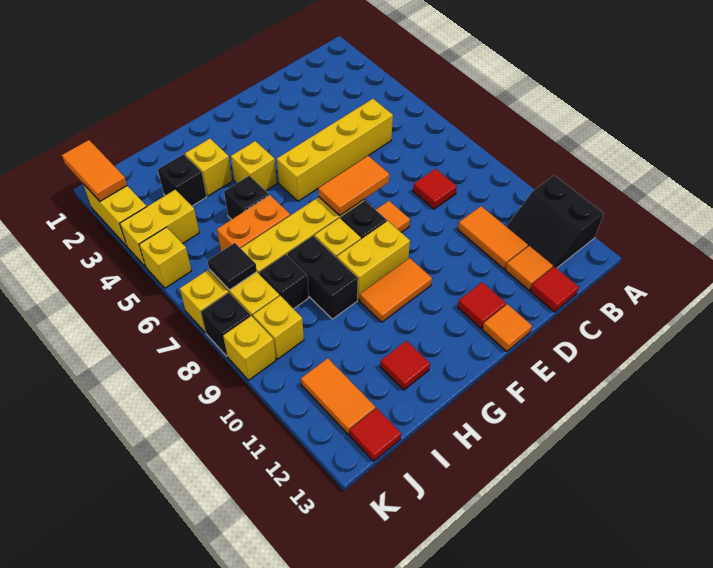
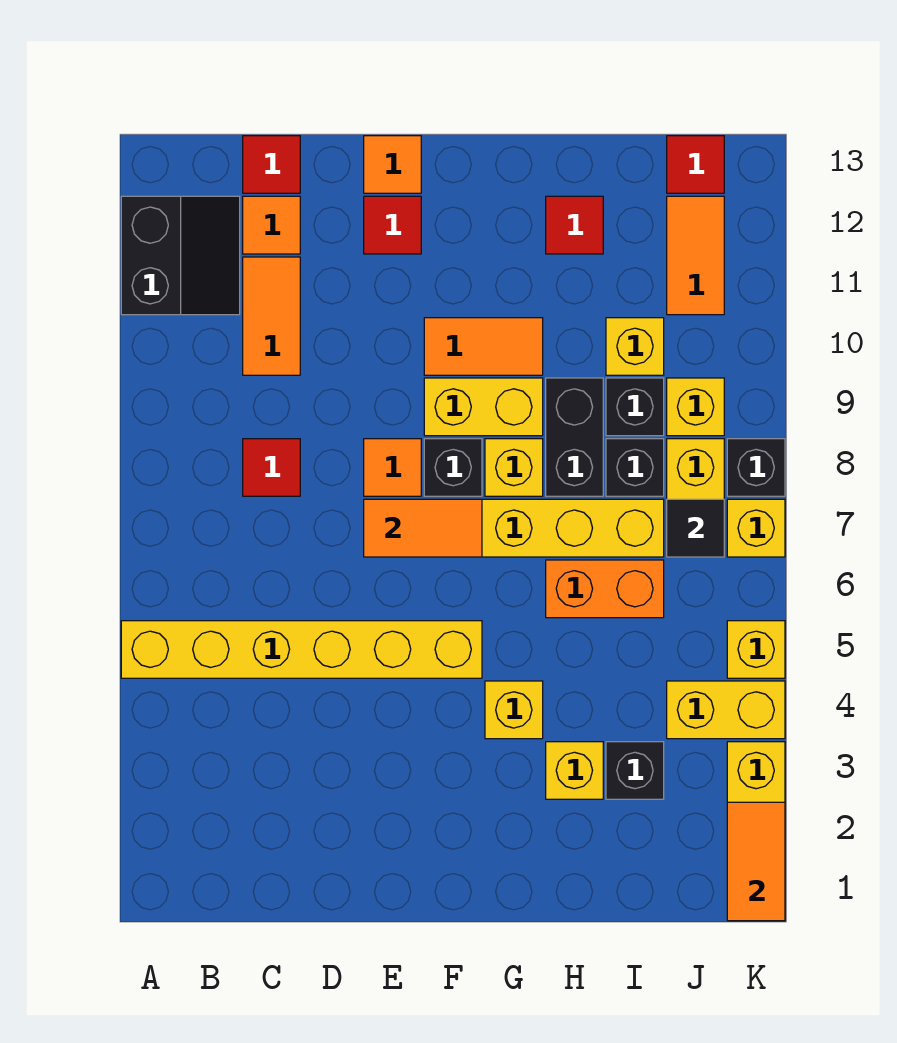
yellow 1x4 brick [277,99,393,201] -> yellow 1x6 brick [121,621,482,678]
black 1x1 brick [224,176,269,220] -> black 1x1 brick moved to [606,378,664,436]
yellow 1x1 brick [223,316,276,380] -> yellow 1x1 brick moved to [606,318,664,375]

